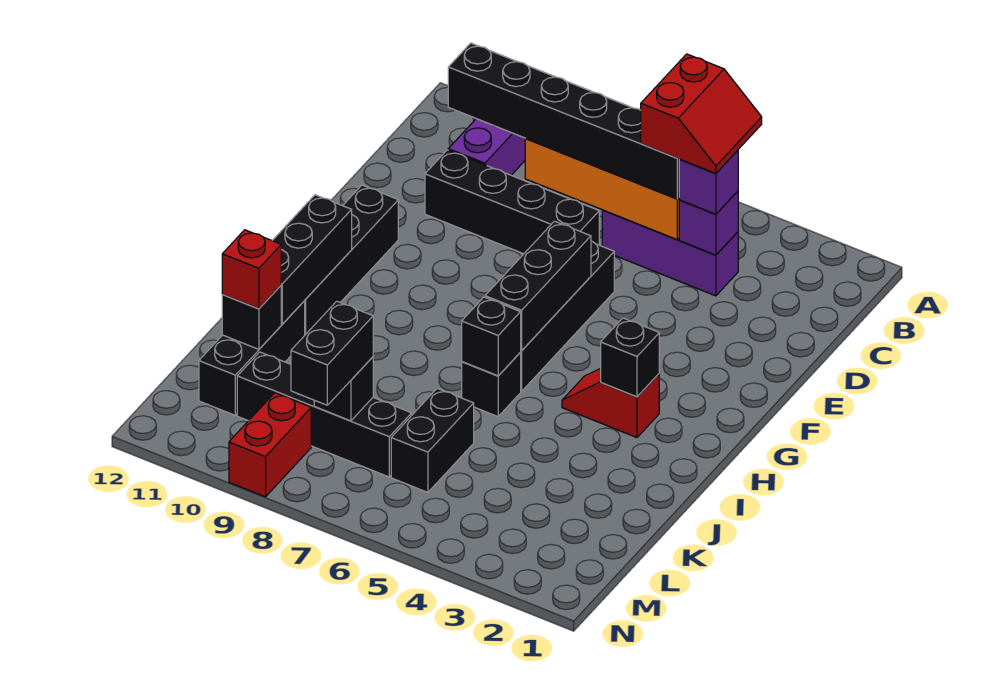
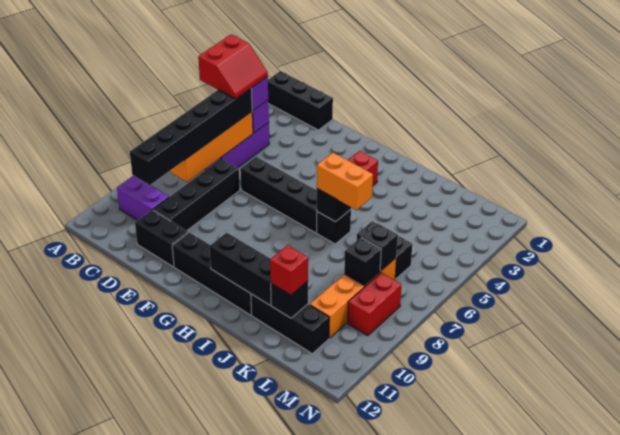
red 2x2 slope [641,54,762,173] -> red 2x2 slope turned to [198,34,268,99]
black 1x3 brick [485,221,591,351] -> black 1x3 brick moved to [268,71,333,130]
black 1x1 brick [601,318,659,397] -> black 1x1 brick moved to [362,223,398,271]
none -> orange 1x2 brick [317,153,373,210]
black 1x4 brick [237,352,412,477] -> orange 1x4 brick [310,258,396,338]
black 1x2 brick [291,301,373,405] -> black 1x2 brick moved to [135,210,189,267]
red 1x2 brick [229,393,311,497] -> red 1x2 brick turned to [348,273,401,336]

